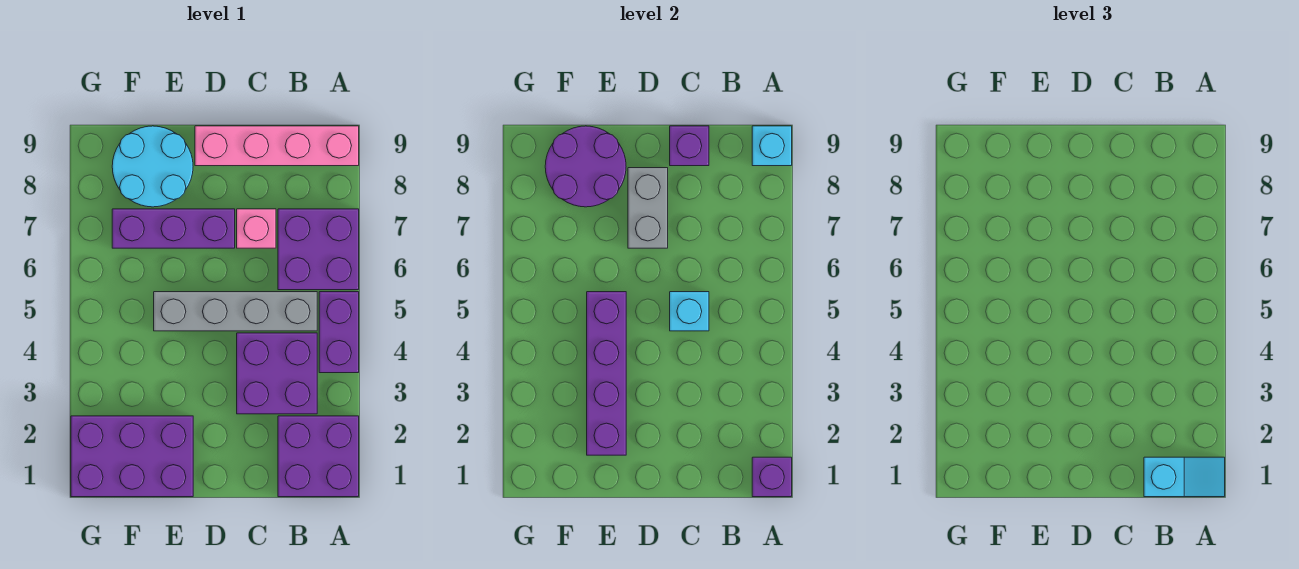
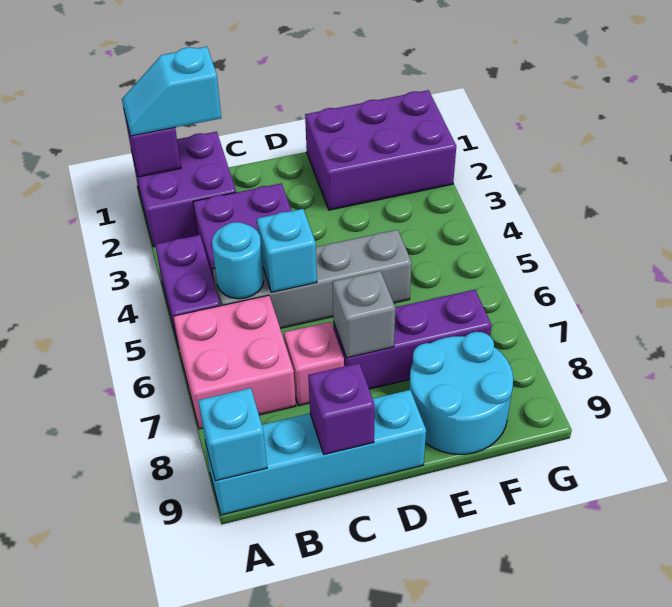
purple 2x2 brick [278,209,359,290] -> pink 2x2 brick [173,295,296,429]
pink 1x4 brick [195,126,359,166] -> cyan 1x4 brick [205,390,426,515]
none -> cyan 1x1 round brick [212,222,264,299]
grey 1x2 brick [628,168,668,248] -> grey 1x1 brick [332,271,395,358]
purple 1x4 brick [587,292,626,455] -> none
purple 2x2 round brick [545,126,626,207] -> none

